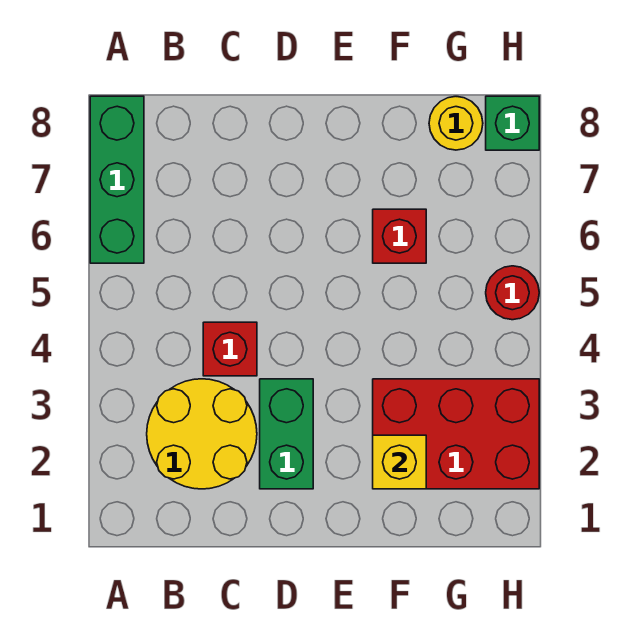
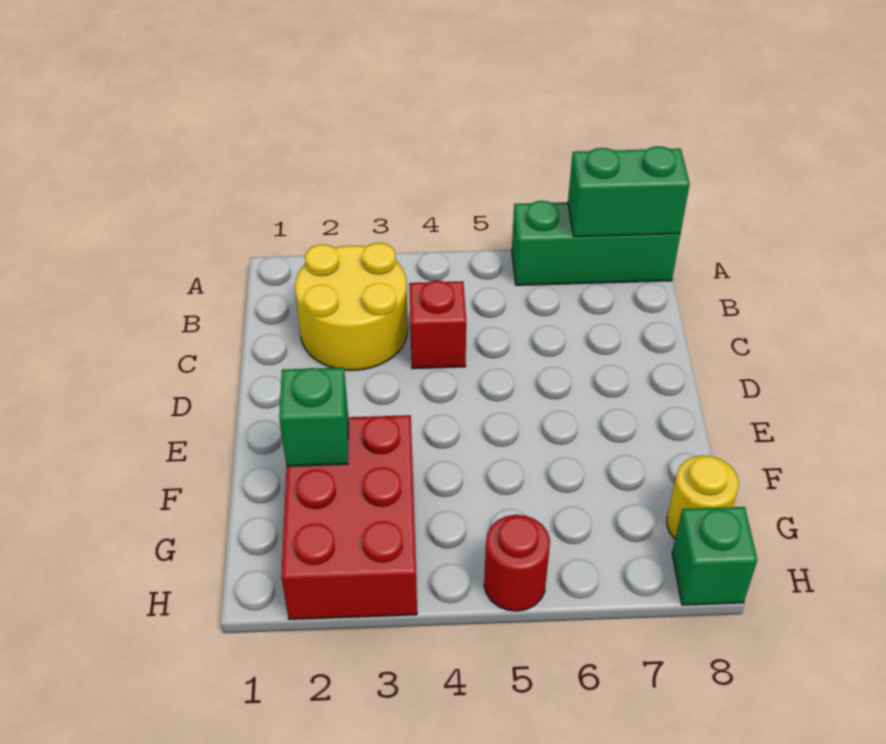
green 1x2 brick [260,379,313,489] -> green 1x2 brick moved to [568,146,690,237]
yellow 1x1 brick [373,435,426,489] -> green 1x1 brick [279,368,348,466]
red 1x1 brick [373,209,426,263] -> none

